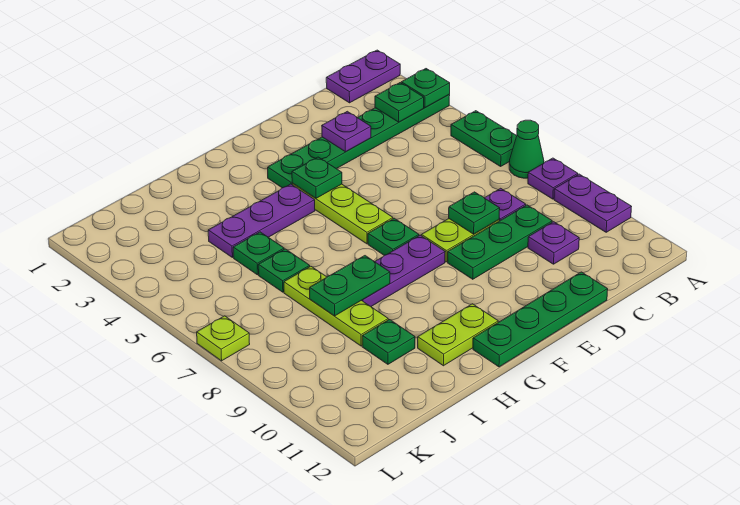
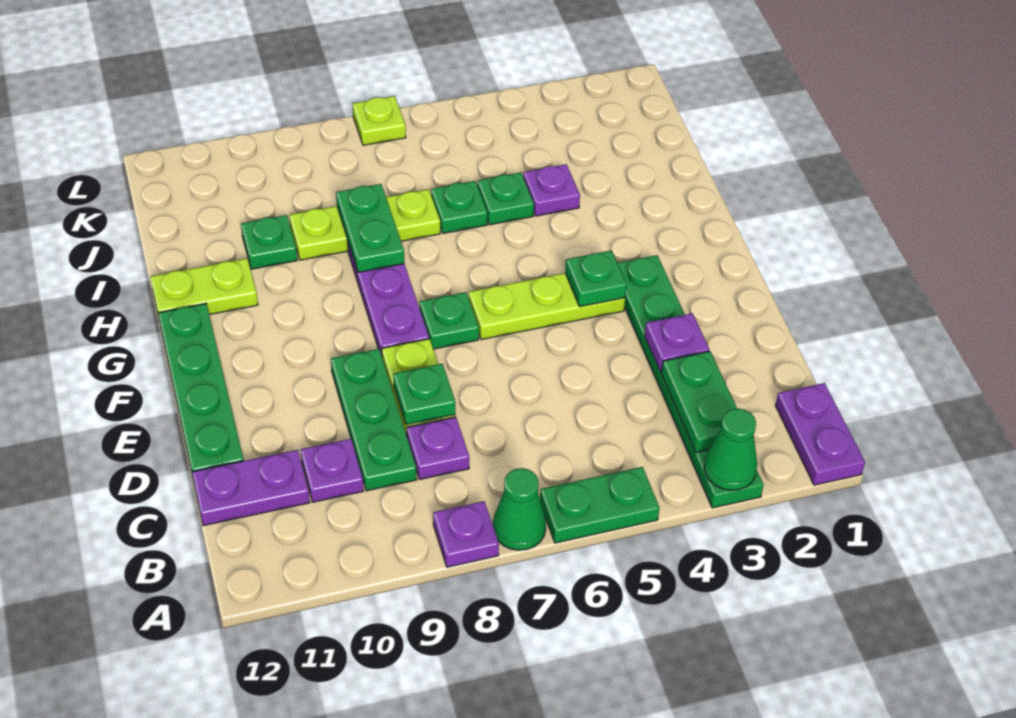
green 1x1 plate [401,69,450,108] -> green 1x1 cone [704,409,757,490]
purple 1x2 plate [554,174,632,232] -> purple 1x2 plate moved to [192,450,310,526]
green 1x1 plate [375,83,424,122] -> green 1x2 plate [661,351,737,452]
purple 1x3 plate [208,184,315,257] -> purple 1x1 plate [523,164,580,216]
lime 1x2 plate [418,304,498,366] -> lime 1x2 plate turned to [150,258,258,315]

